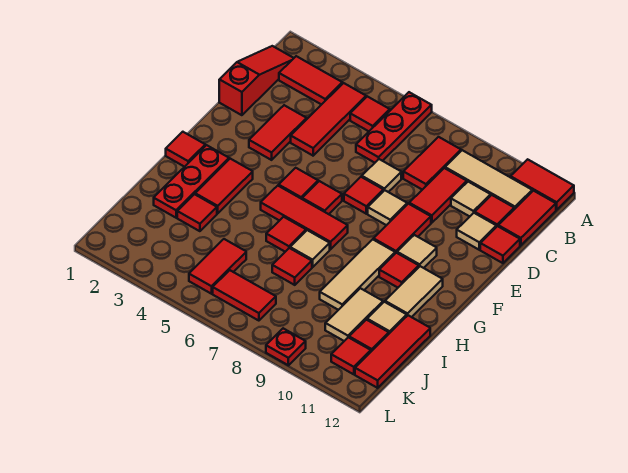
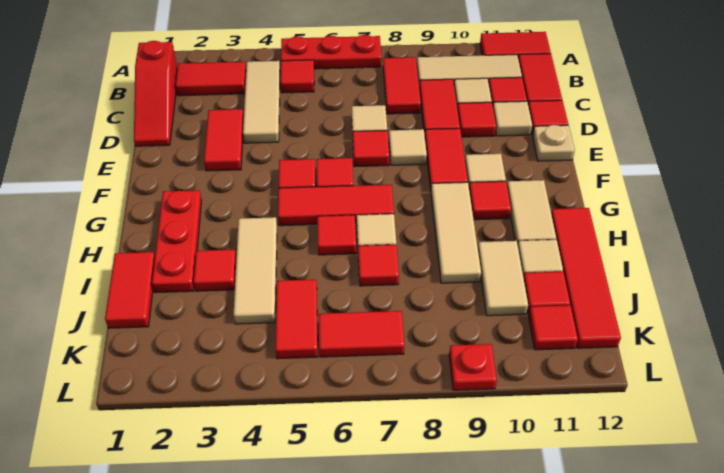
red 1x3 plate [356,92,432,163] -> red 1x3 plate turned to [281,35,382,69]
red 1x3 slope [219,46,294,115] -> red 1x3 slope turned to [134,41,177,146]
red 1x3 tile [291,83,366,156] -> tan 1x3 tile [243,61,280,143]
none -> tan 1x1 plate [532,125,575,161]
red 1x1 tile [166,132,205,167] -> red 1x1 tile moved to [458,102,496,137]
red 1x2 tile [195,159,253,213] -> red 1x2 tile moved to [105,252,155,328]
none -> tan 1x3 tile [234,217,277,324]
red 1x3 tile [355,315,430,388] -> red 1x4 tile [551,208,621,348]

